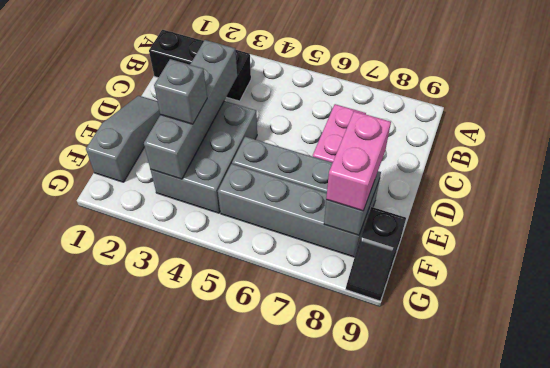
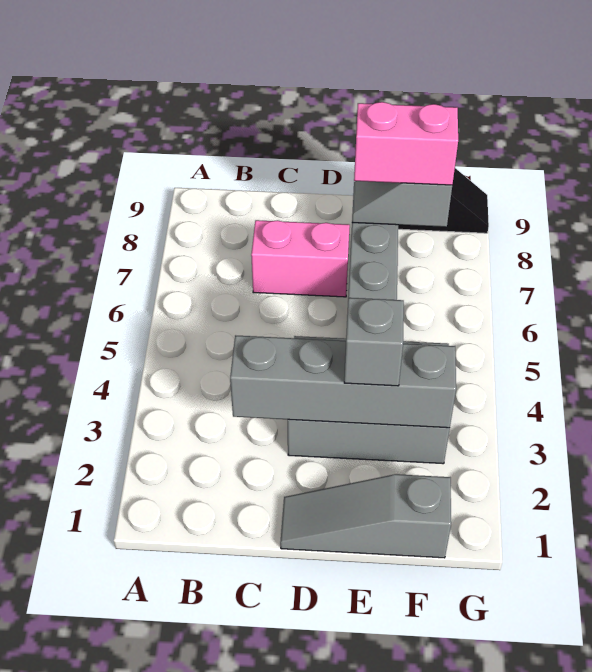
black 1x3 brick [149,30,251,101] -> none
grey 1x4 brick [218,164,369,257] -> none

